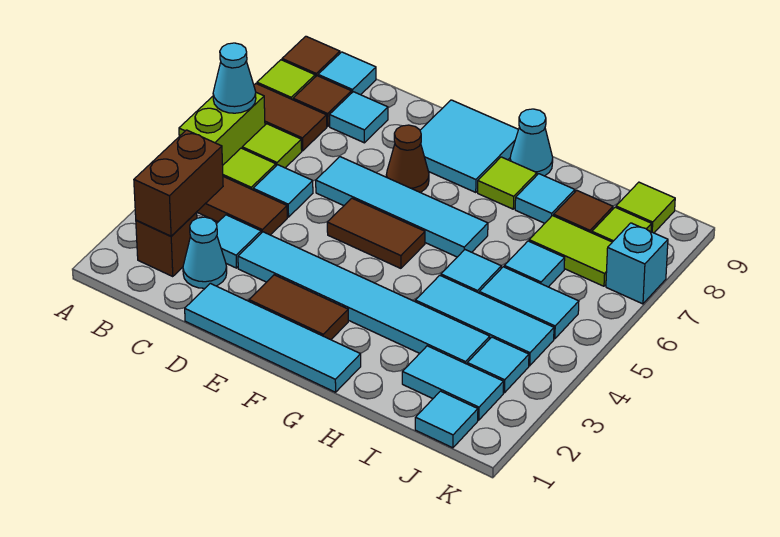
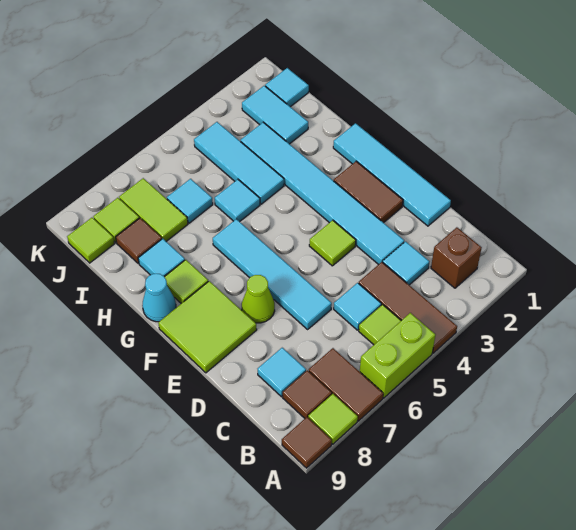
cyan 1x1 cone [213,43,256,113] -> none
brown 1x2 brick [134,130,223,236] -> none
lime 1x1 tile [242,124,302,168] -> lime 1x1 tile moved to [309,220,356,266]
cyan 1x1 tile [318,52,376,95] -> none
cyan 1x1 cone [183,217,227,288] -> none
brown 1x2 tile [327,198,425,268] -> none
brown 1x1 cone [386,125,429,192] -> lime 1x1 cone [242,275,275,323]
cyan 2x2 tile [420,100,518,192] -> lime 2x2 tile [158,281,257,373]
cyan 1x2 tile [479,267,579,339] -> none
cyan 1x1 tile [467,337,529,393] -> none
cyan 1x1 brick [606,223,668,304] -> none

